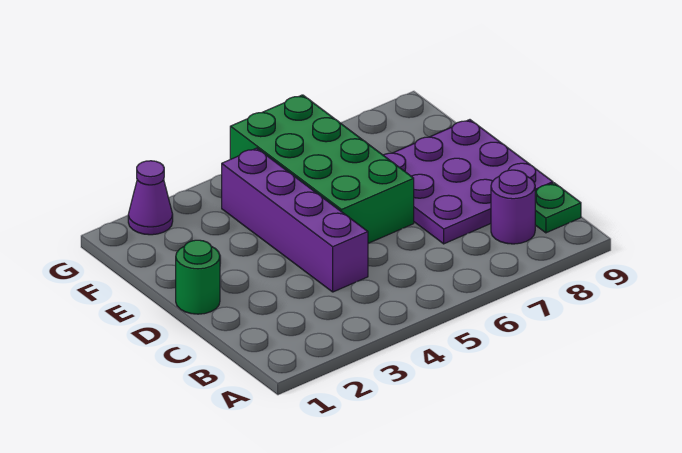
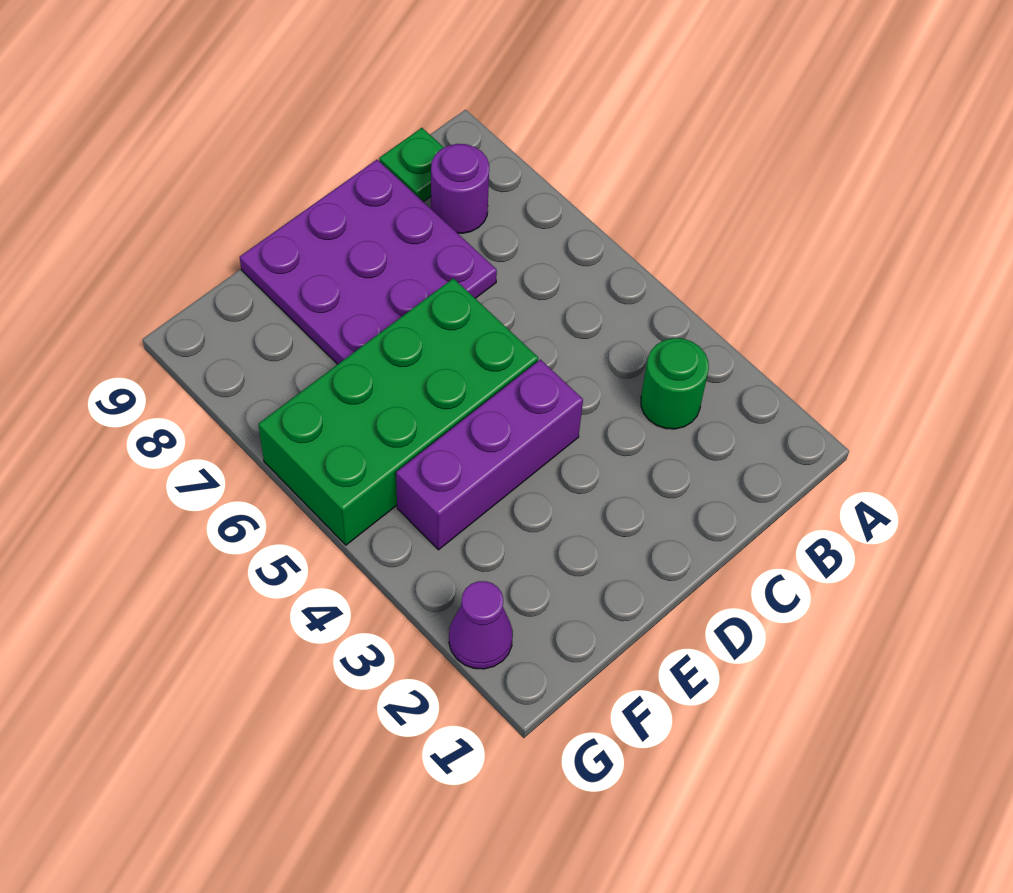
purple 1x4 brick [222,148,368,292] -> purple 1x3 brick [396,360,583,550]
green 1x1 round brick [176,240,220,314] -> green 1x1 round brick moved to [641,338,709,429]

